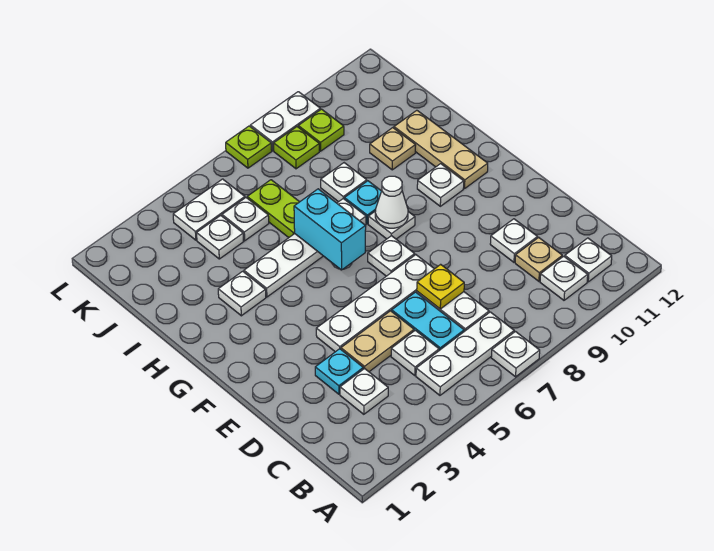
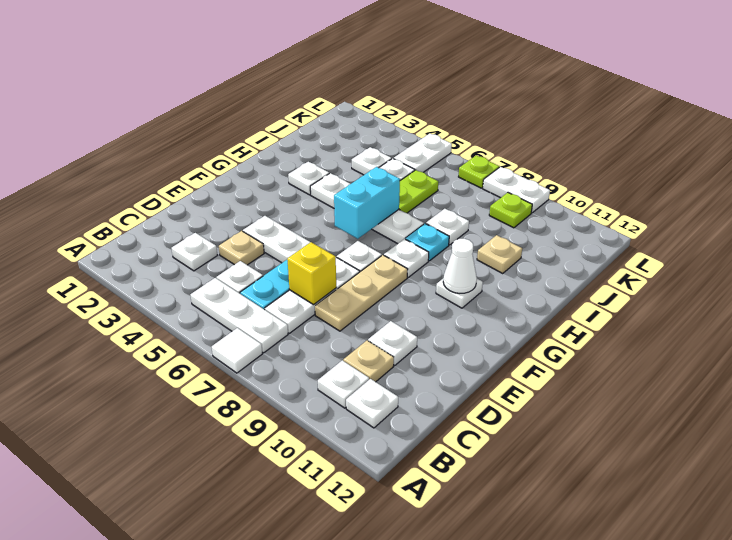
white 1x1 plate [491,332,540,377] -> white 1x1 tile [212,328,262,373]
cyan 1x1 plate [315,349,363,394] -> none
tan 1x2 plate [341,311,414,372] -> tan 1x1 plate [219,231,264,265]
yellow 1x1 plate [417,264,464,309] -> yellow 1x1 brick [287,242,336,305]
white 1x1 cone [375,176,408,228] -> white 1x1 cone moved to [443,239,477,293]
tan 1x3 plate [394,110,488,189] -> tan 1x3 plate moved to [315,255,408,331]
white 1x2 plate [173,179,245,240] -> white 1x2 plate turned to [394,134,452,172]
lime 1x1 plate [274,127,319,169] -> none

